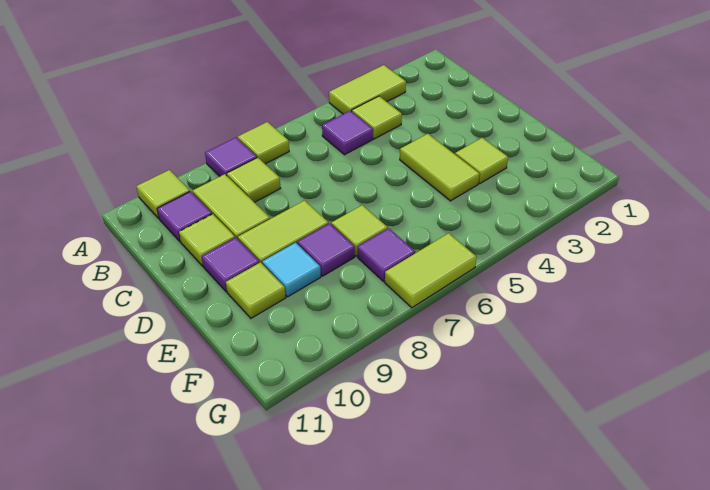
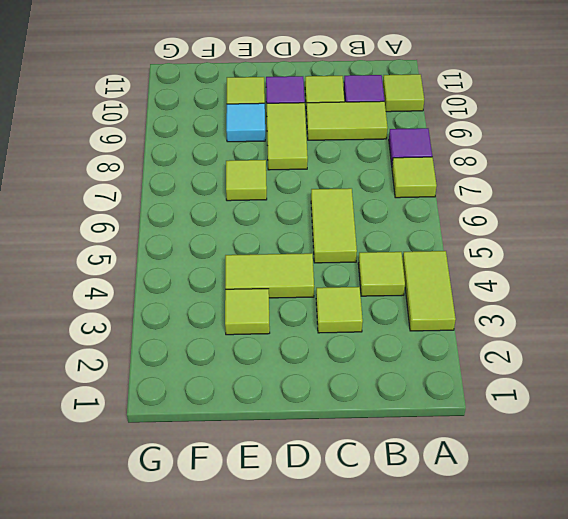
purple 1x1 tile [322,111,373,155] -> none
lime 1x1 tile [227,158,281,202] -> lime 1x1 tile moved to [316,287,363,333]
purple 1x1 tile [297,224,355,276] -> none
purple 1x1 tile [358,228,415,281] -> none
lime 1x2 tile [385,233,477,308] -> lime 1x2 tile moved to [311,188,357,263]

